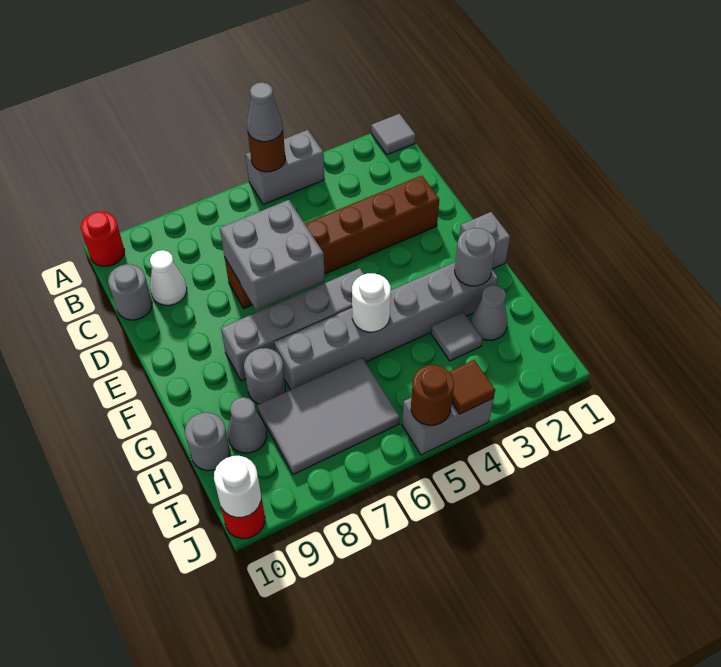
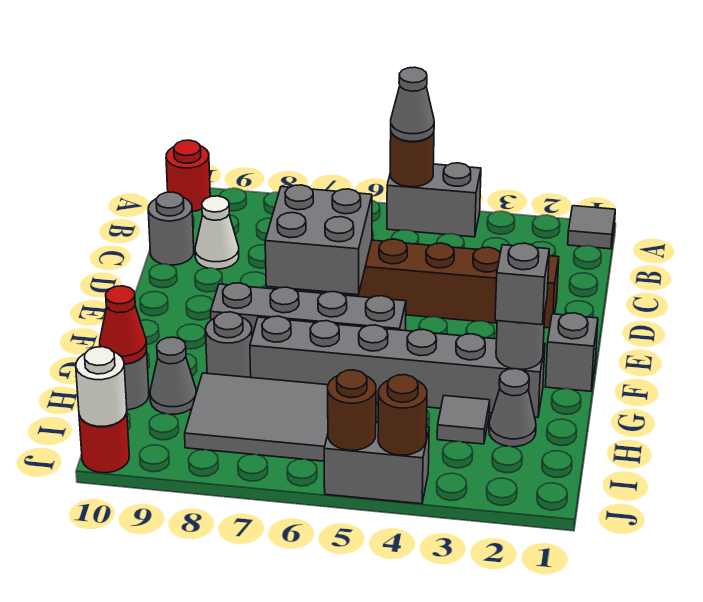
none -> grey 1x1 brick [495,243,549,325]
white 1x1 round brick [352,273,391,332] -> none
none -> red 1x1 cone [100,286,147,364]
brown 1x1 tile [449,360,495,414] -> brown 1x1 round brick [378,375,427,455]

